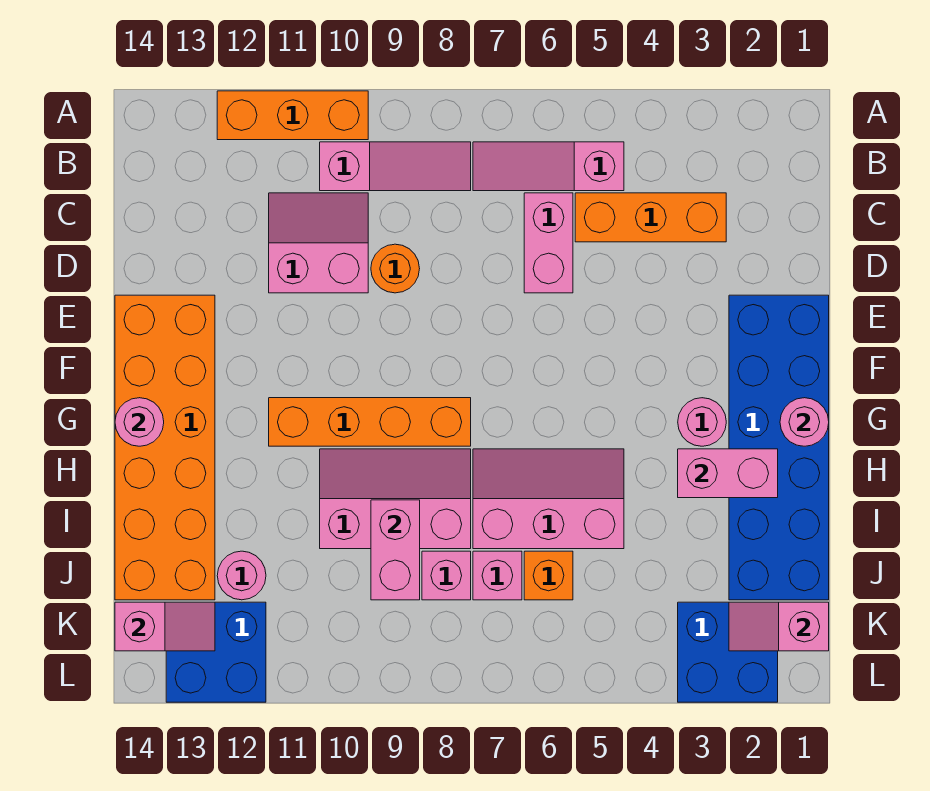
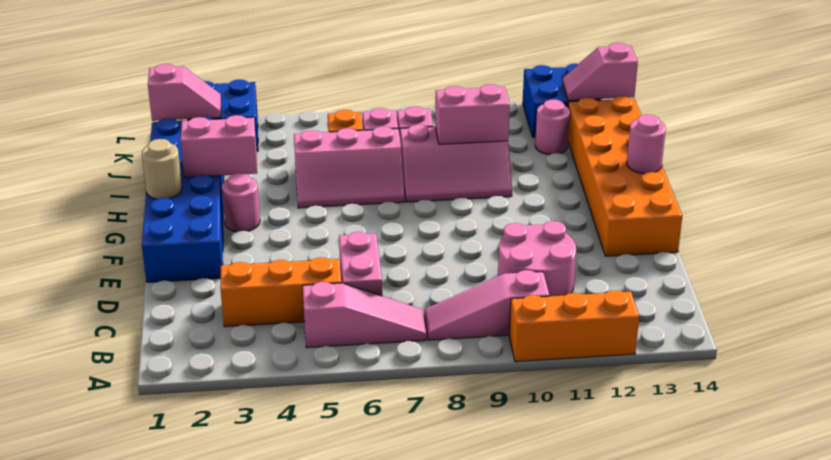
pink 2x2 slope [269,193,368,293] -> pink 2x2 round brick [498,221,576,296]
orange 1x1 round brick [371,244,420,293] -> none
pink 1x1 round brick [780,398,829,446] -> tan 1x1 round brick [142,139,182,199]
orange 1x4 brick [269,398,471,446] -> none
pink 1x2 brick [371,500,420,600] -> pink 1x2 brick turned to [435,84,510,144]

